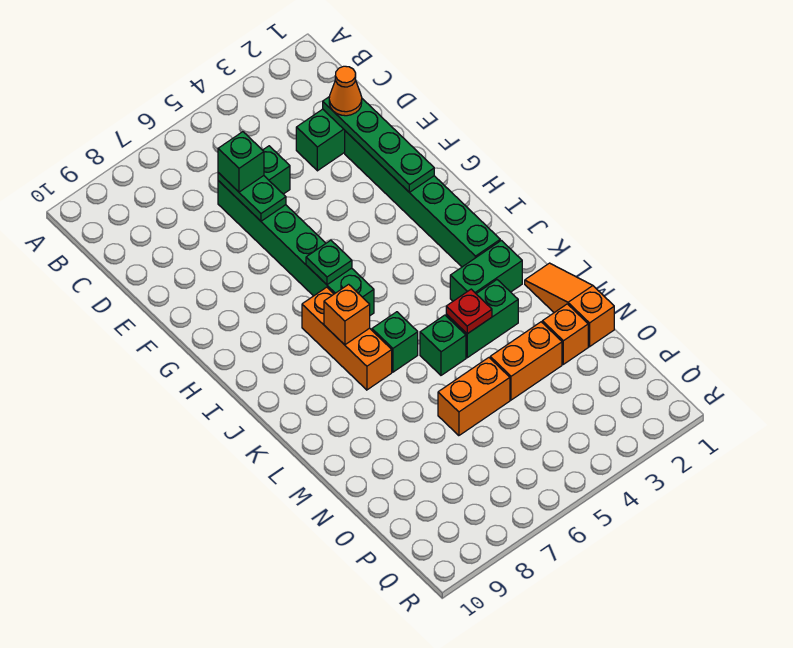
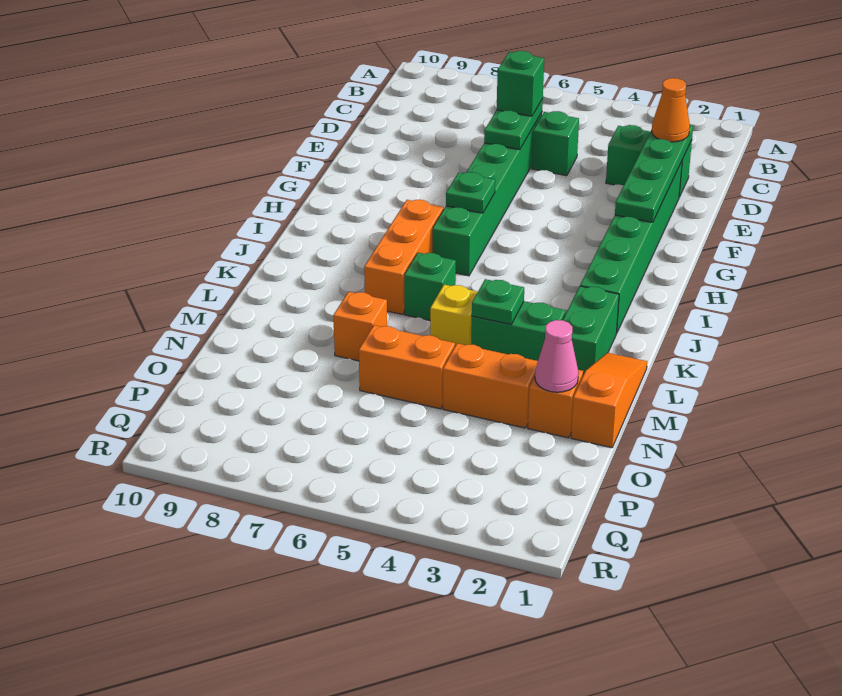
orange 1x1 brick [324,284,370,345] -> orange 1x1 brick moved to [333,292,387,361]
green 1x2 brick [450,240,522,301] -> green 1x2 brick turned to [563,286,619,375]
red 1x1 plate [446,289,492,334] -> green 1x1 plate [472,279,524,324]
green 1x1 brick [420,315,466,375] -> yellow 1x1 brick [430,285,478,346]
none -> pink 1x1 cone [535,320,578,392]

